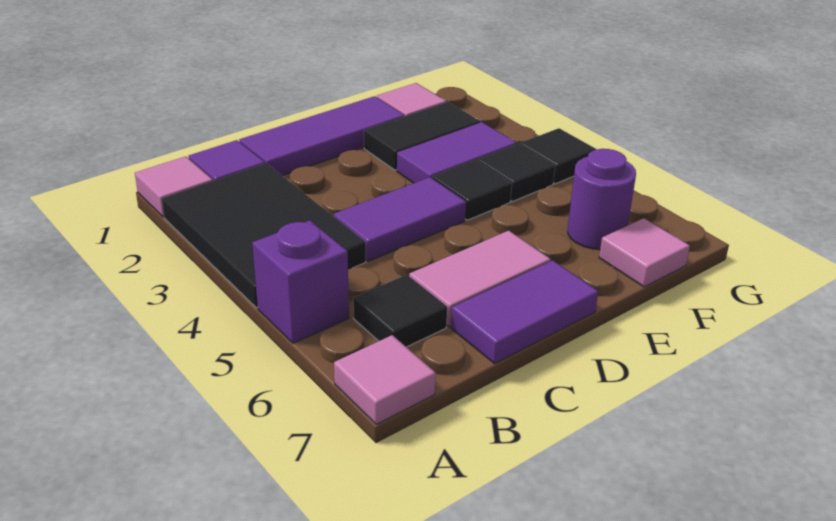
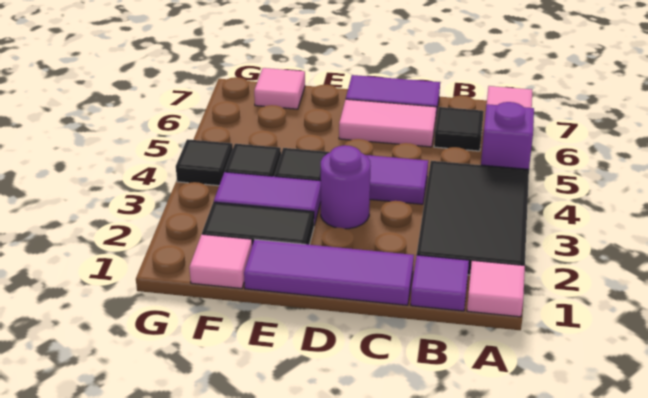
purple 1x1 round brick [568,149,636,250] -> purple 1x1 round brick moved to [321,145,370,229]

